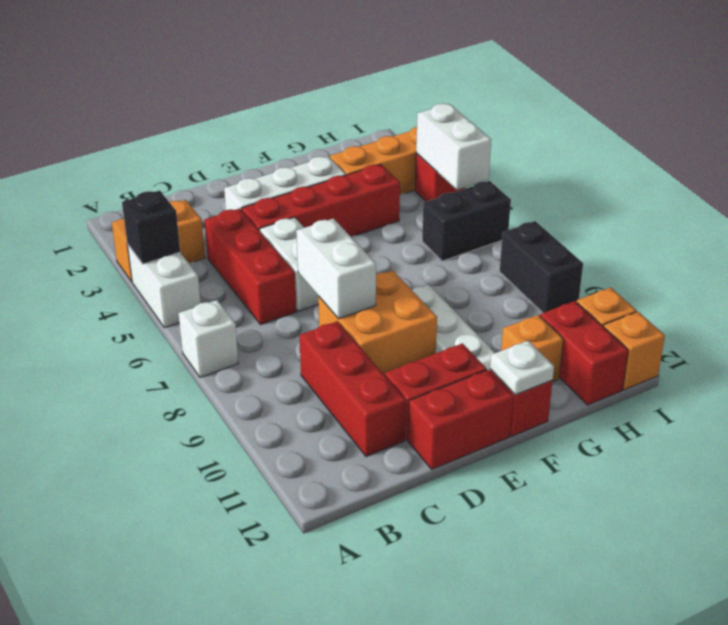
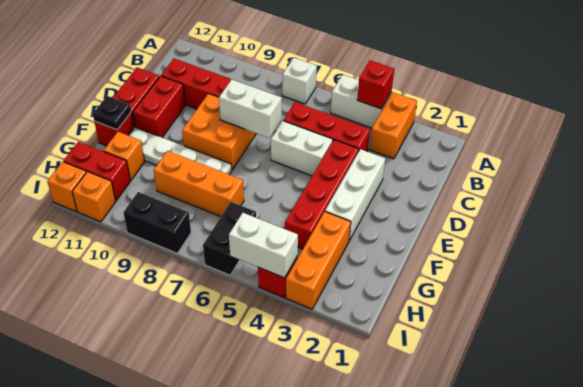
black 1x1 brick [122,190,180,264] -> red 1x1 brick [357,60,394,109]
white 1x1 plate [490,341,554,395] -> black 1x1 plate [93,96,131,130]
none -> orange 1x3 brick [154,151,244,216]

